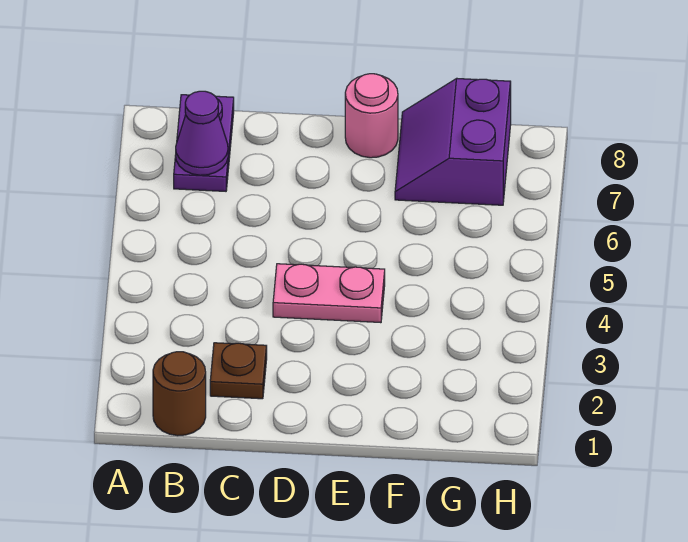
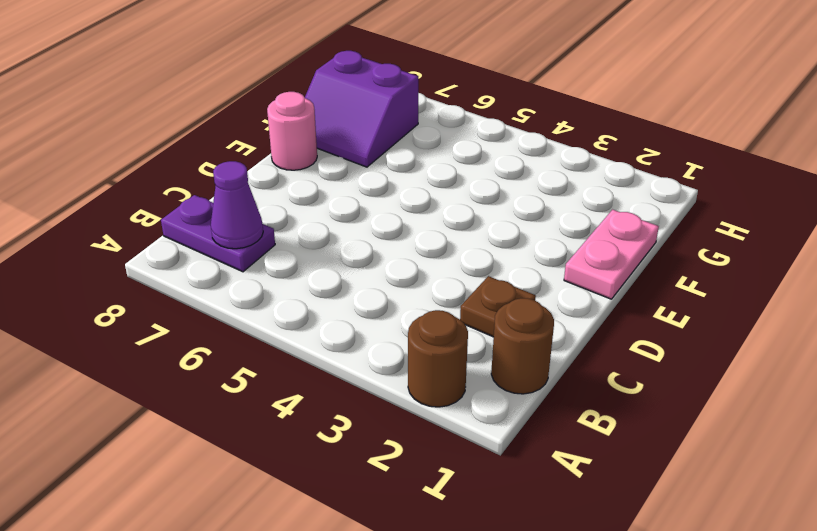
none -> brown 1x1 round brick [408,310,468,407]
pink 1x2 plate [273,264,385,323] -> pink 1x2 plate moved to [564,210,659,299]

